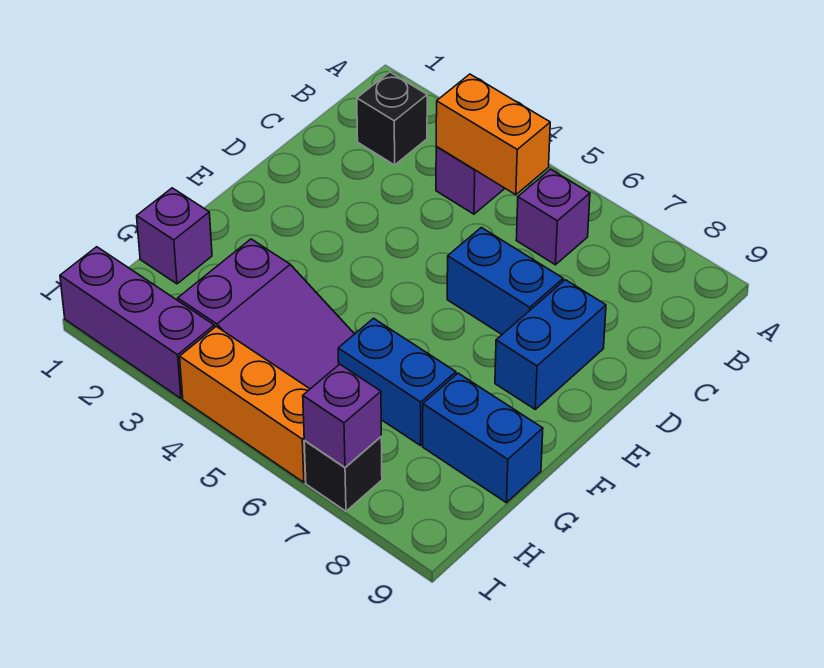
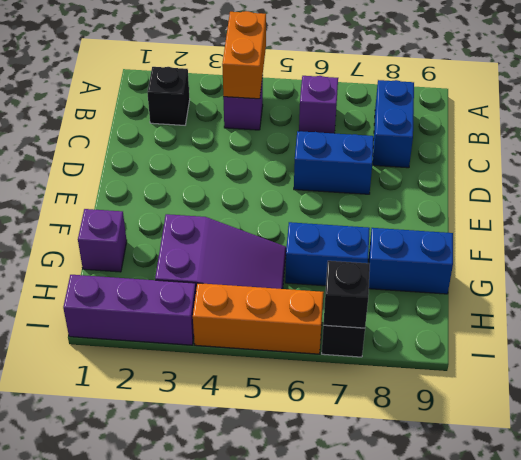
orange 1x2 brick [436,74,550,195] -> orange 1x2 brick turned to [222,11,266,99]
blue 1x2 brick [495,280,606,409] -> blue 1x2 brick moved to [373,80,414,168]
purple 1x1 brick [303,364,381,467] -> black 1x1 brick [323,261,370,328]

